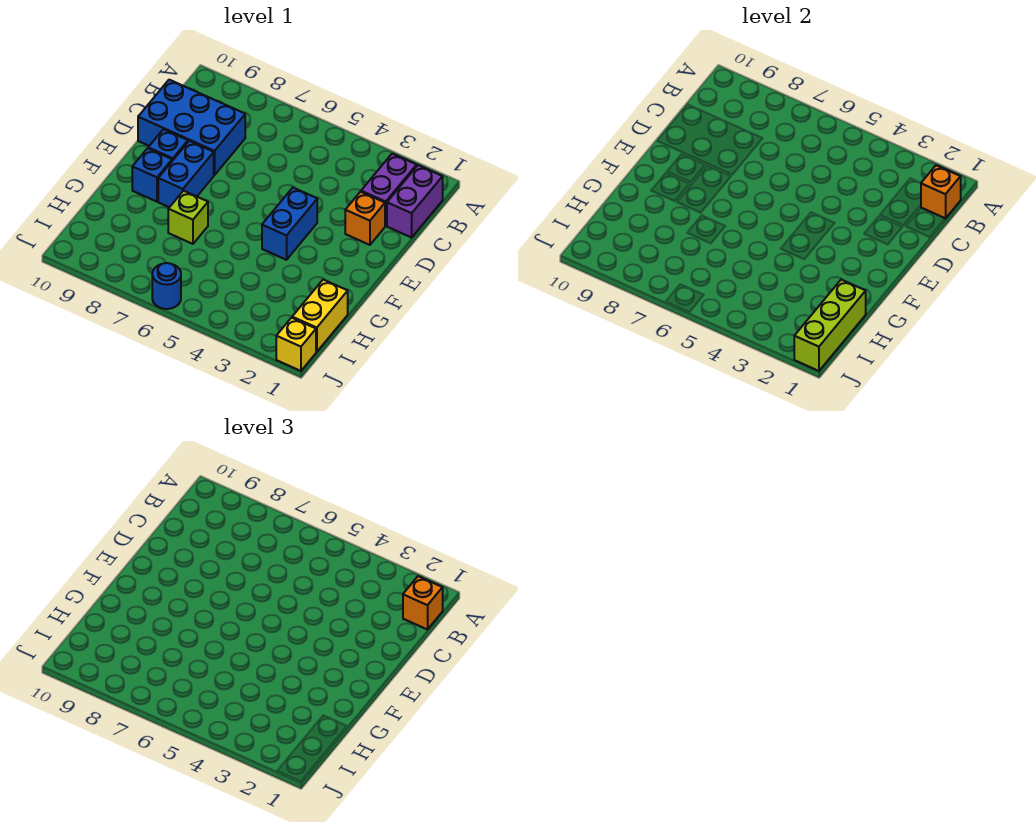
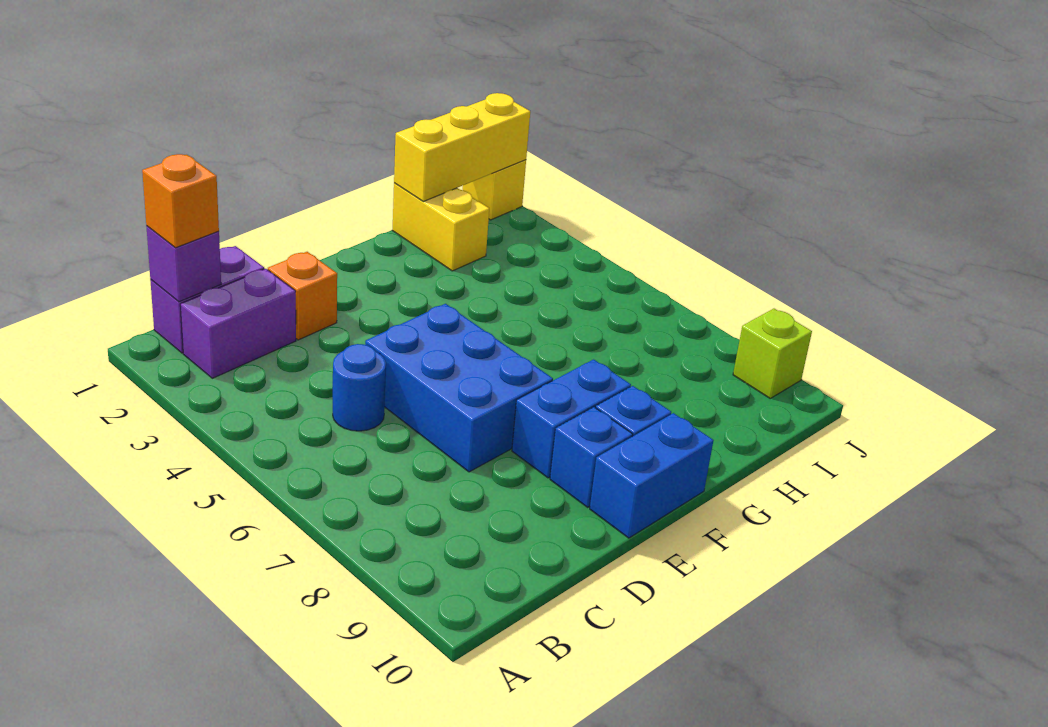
orange 1x1 brick [921,165,961,219] -> purple 1x1 brick [146,226,221,302]
blue 2x3 brick [138,80,245,175] -> blue 2x3 brick moved to [365,304,553,472]
blue 1x2 brick [262,188,317,260] -> blue 1x2 brick moved to [590,413,714,538]
lime 1x1 brick [168,191,208,244] -> lime 1x1 brick moved to [733,309,812,398]
yellow 1x2 brick [292,280,348,352] -> yellow 1x2 brick turned to [392,183,489,271]
lime 1x3 brick [794,280,866,371] -> yellow 1x3 brick [394,93,530,201]
blue 1x1 round brick [152,263,181,309] -> blue 1x1 round brick moved to [333,344,386,431]

